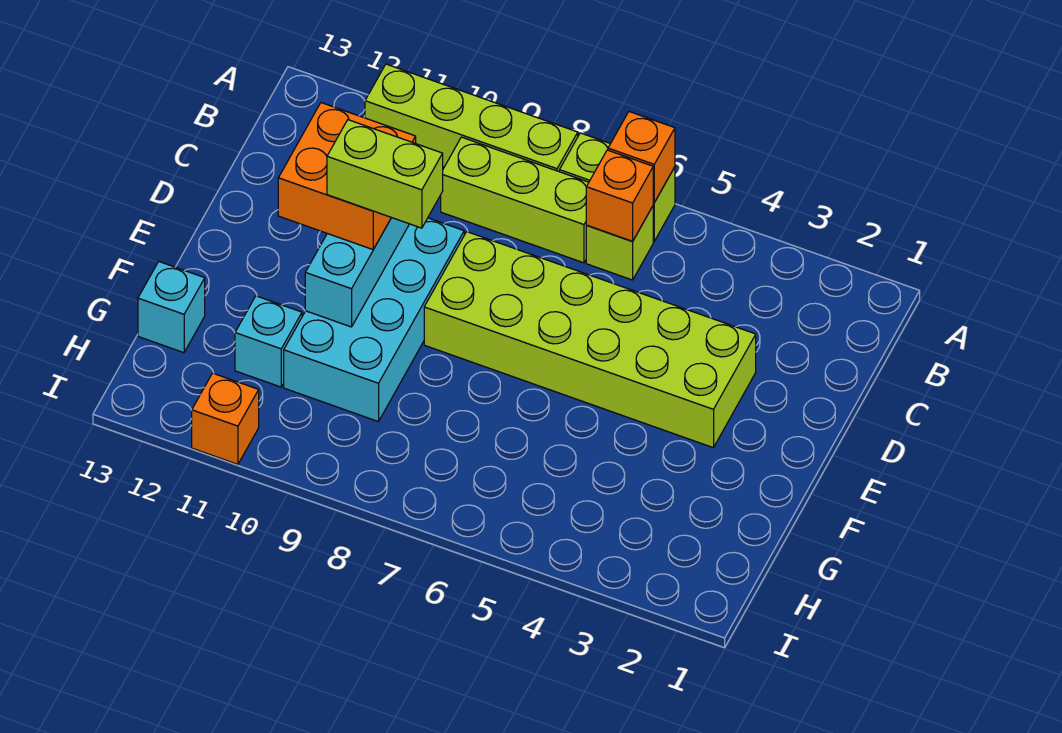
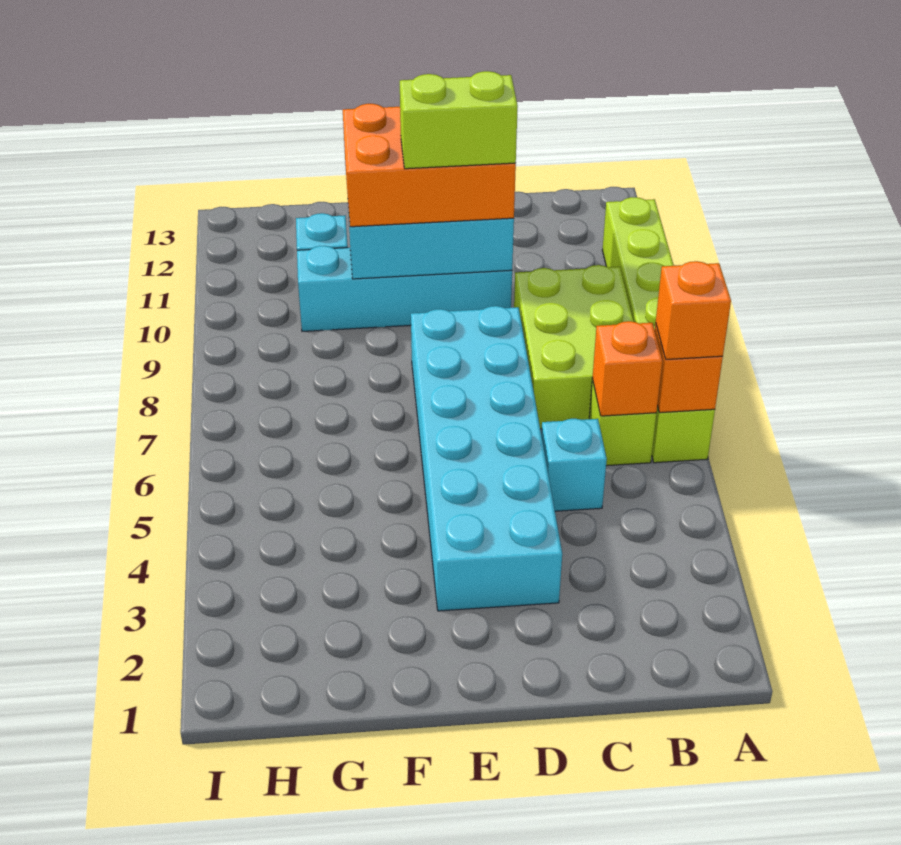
lime 1x3 brick [441,137,589,263] -> lime 2x3 brick [514,265,634,429]
lime 2x6 brick [424,232,756,448] -> cyan 2x6 brick [411,306,562,611]
cyan 2x4 brick [284,218,464,422] -> cyan 1x4 brick [297,246,512,331]
orange 2x2 brick [278,103,416,249] -> orange 2x3 brick [343,104,516,227]
lime 1x2 brick [327,120,443,228] -> lime 1x2 brick turned to [400,71,518,169]
cyan 1x1 brick [138,262,205,353] -> cyan 1x1 brick moved to [541,419,607,511]
orange 1x1 brick [192,373,259,464] -> orange 1x1 brick moved to [656,261,731,359]

